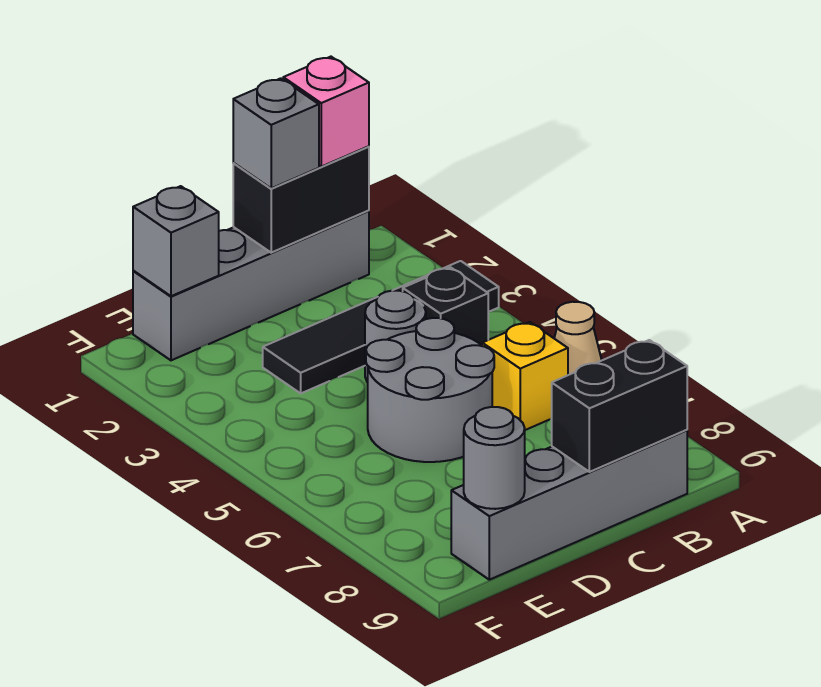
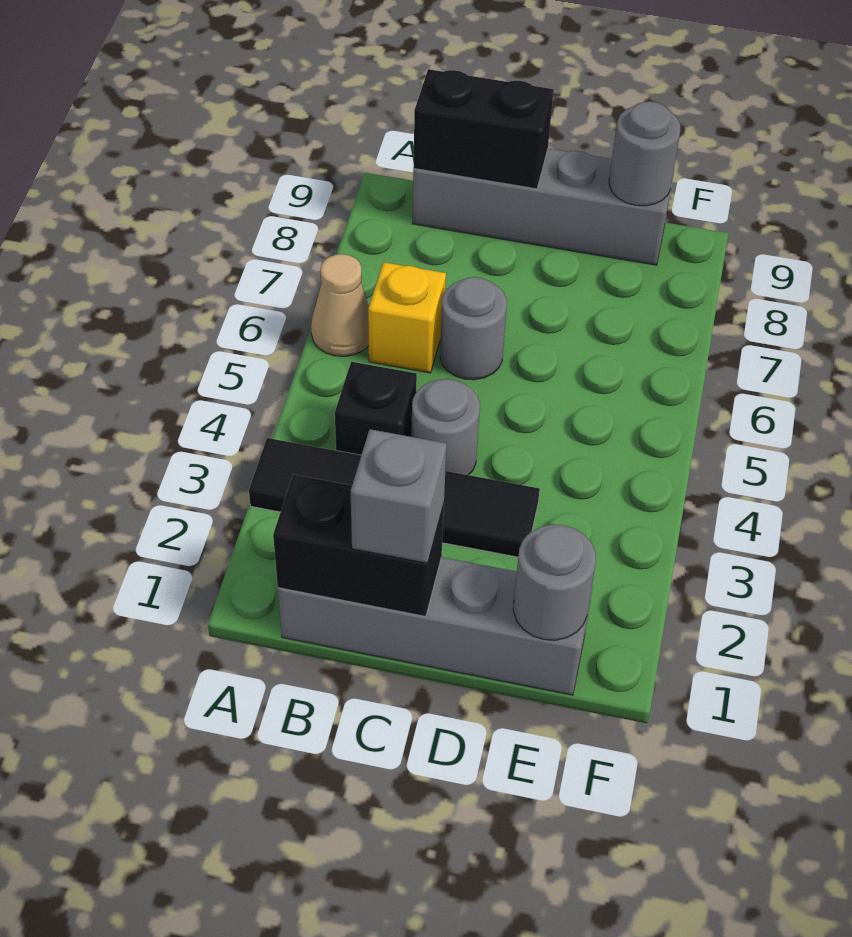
pink 1x1 brick [283,57,369,167] -> none
grey 2x2 round brick [366,318,494,462] -> grey 1x1 round brick [440,277,507,380]
grey 1x1 brick [133,186,219,296] -> grey 1x1 round brick [513,524,596,640]

